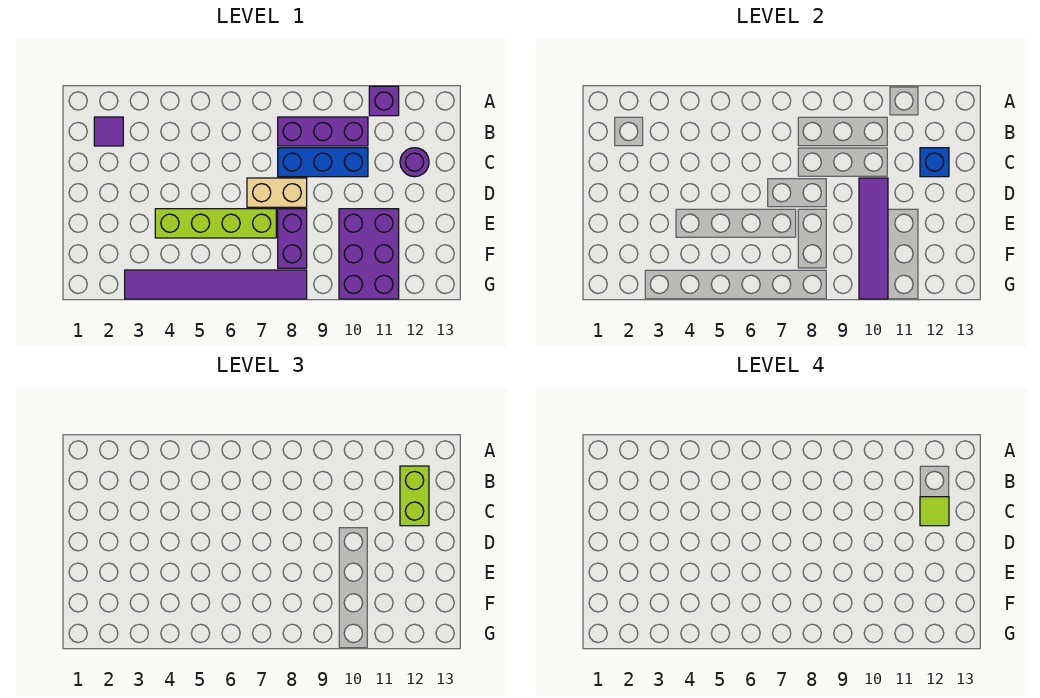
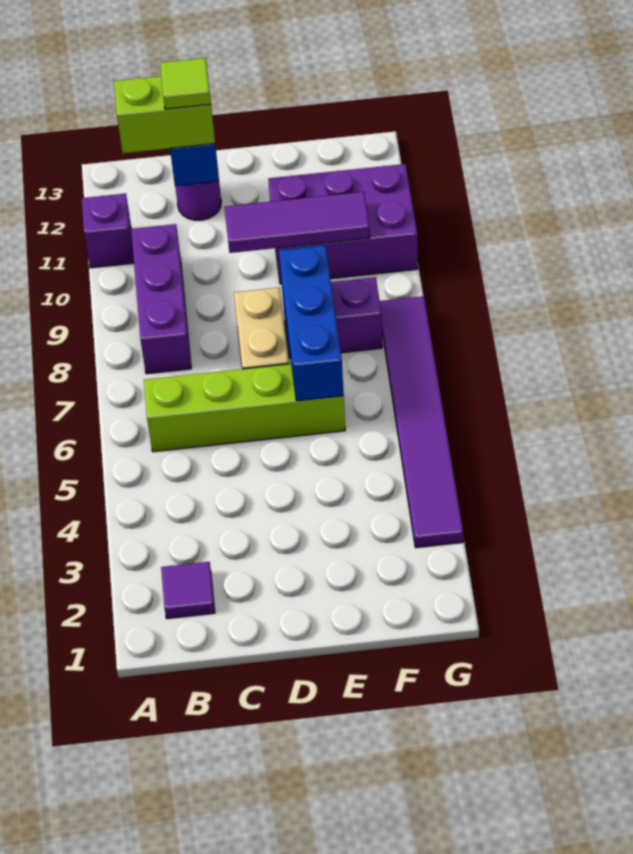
blue 1x3 brick [278,148,368,177] -> blue 1x3 brick moved to [279,245,344,401]
purple 1x4 tile [859,178,888,299] -> purple 1x3 tile [224,192,370,253]
lime 1x4 brick [155,209,276,238] -> lime 1x4 brick turned to [144,364,345,452]

